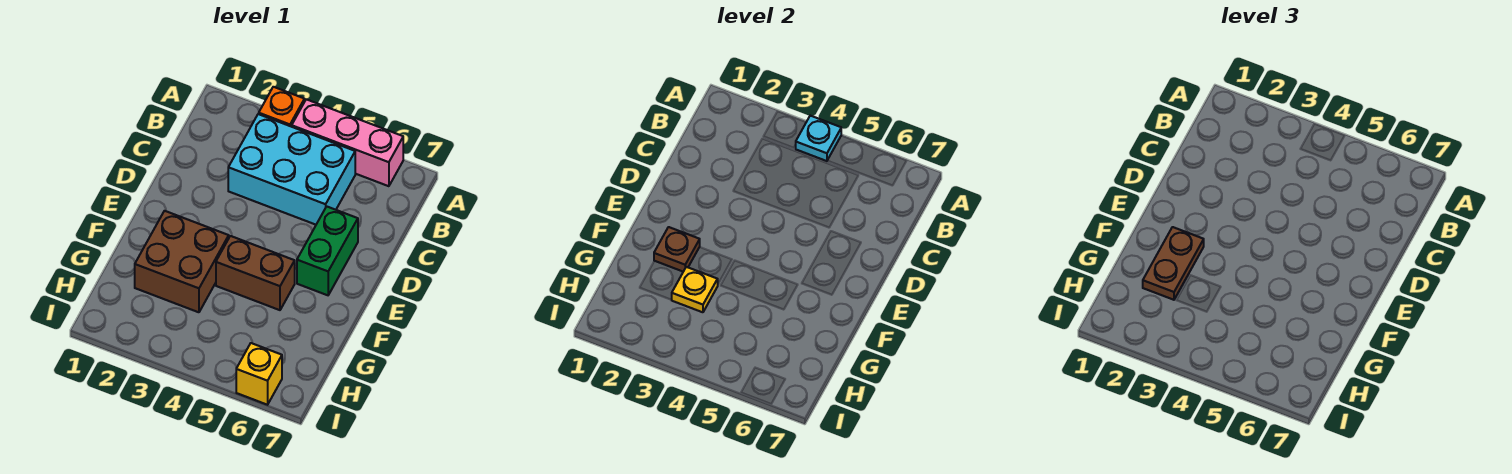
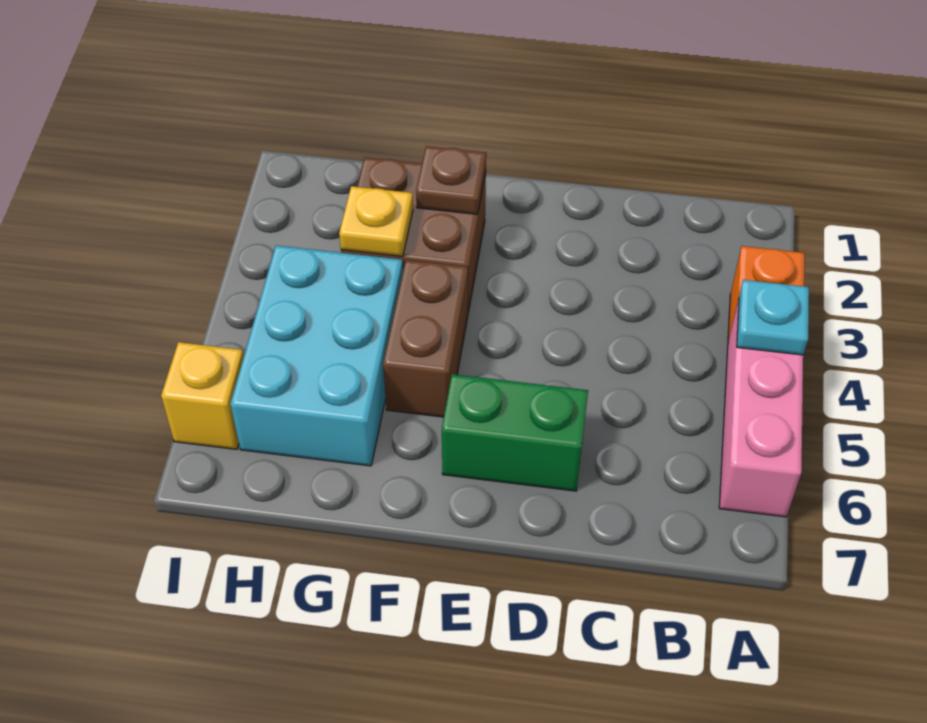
cyan 2x3 brick [228,114,355,225] -> cyan 2x3 brick moved to [230,246,403,466]
brown 1x2 plate [1143,227,1204,300] -> none

